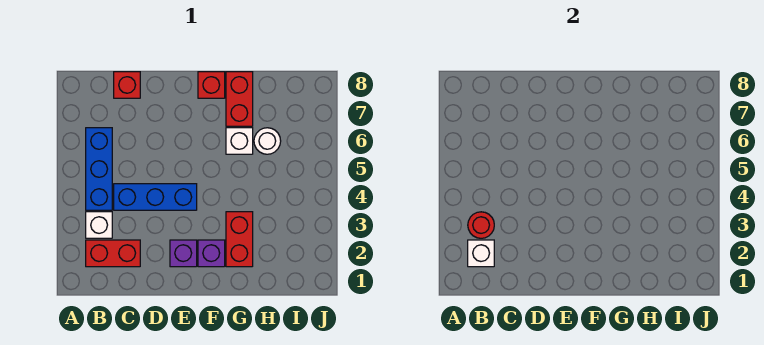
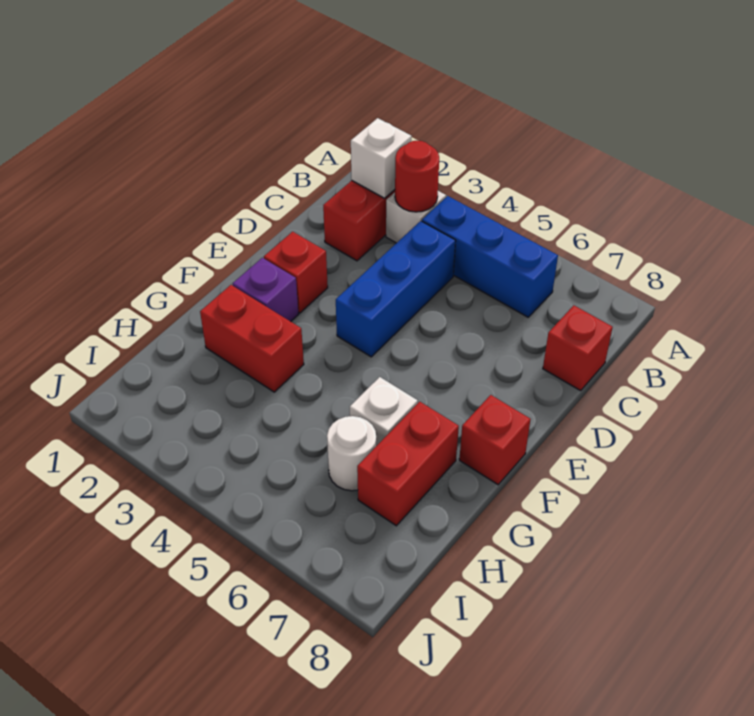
purple 1x1 brick [170,240,197,267] -> red 1x1 brick [264,232,328,313]
red 1x2 brick [226,72,253,126] -> red 1x2 brick turned to [357,402,459,526]

